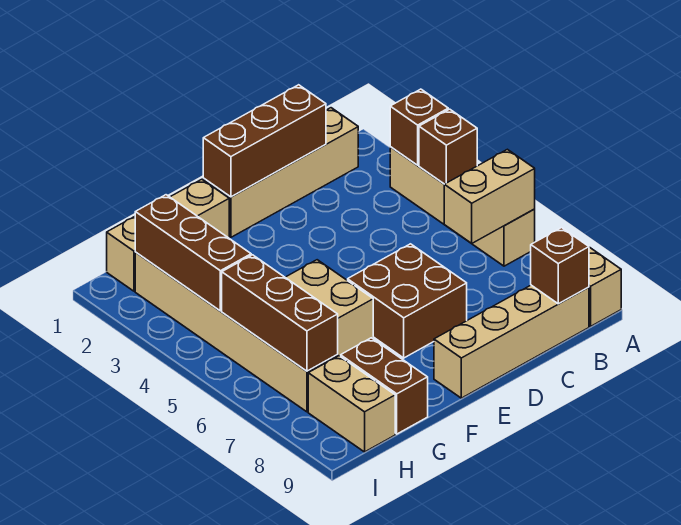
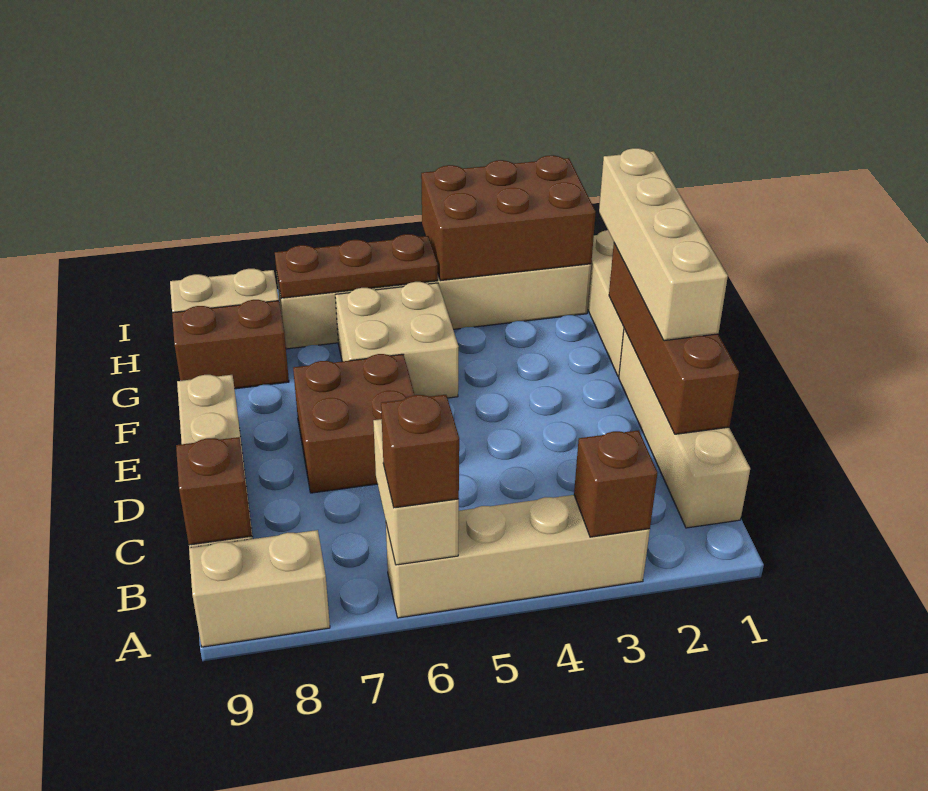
brown 1x1 brick [419,109,477,184] -> brown 1x1 brick moved to [381,395,459,508]
brown 1x3 brick [203,85,326,197] -> brown 1x4 brick [609,243,739,434]
none -> tan 1x4 brick [599,148,728,341]
brown 1x3 brick [135,195,251,311] -> brown 2x3 brick [421,155,596,281]
brown 1x3 brick [222,255,338,371] -> brown 1x3 plate [275,234,438,298]

